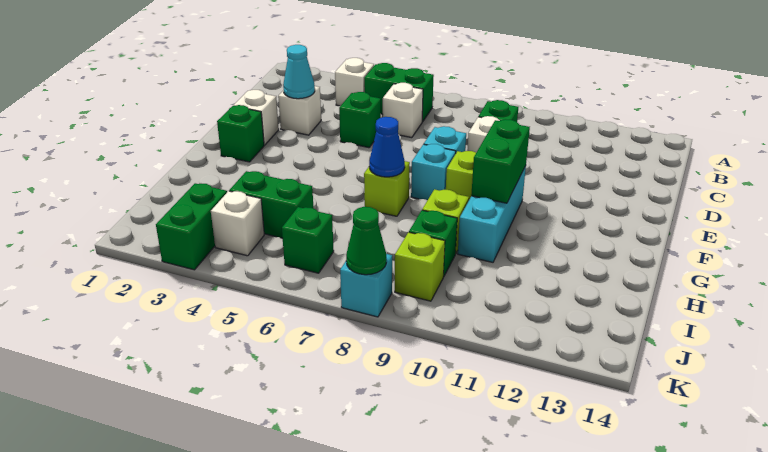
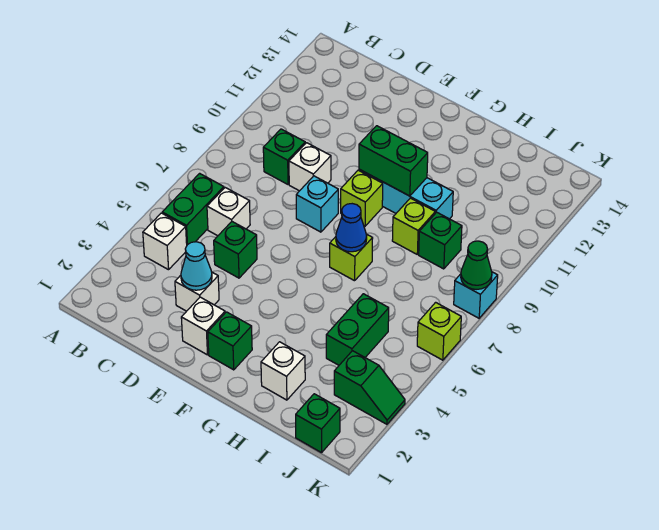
cyan 1x1 brick [411,144,456,200] -> none
green 1x2 brick [156,183,227,270] -> green 1x2 slope [334,351,405,424]
white 1x1 brick [211,191,264,256] -> white 1x1 brick moved to [261,342,305,400]
green 1x1 brick [282,207,334,273] -> green 1x1 brick moved to [296,394,340,453]
lime 1x1 brick [395,232,445,301] -> lime 1x1 brick moved to [417,302,461,360]

